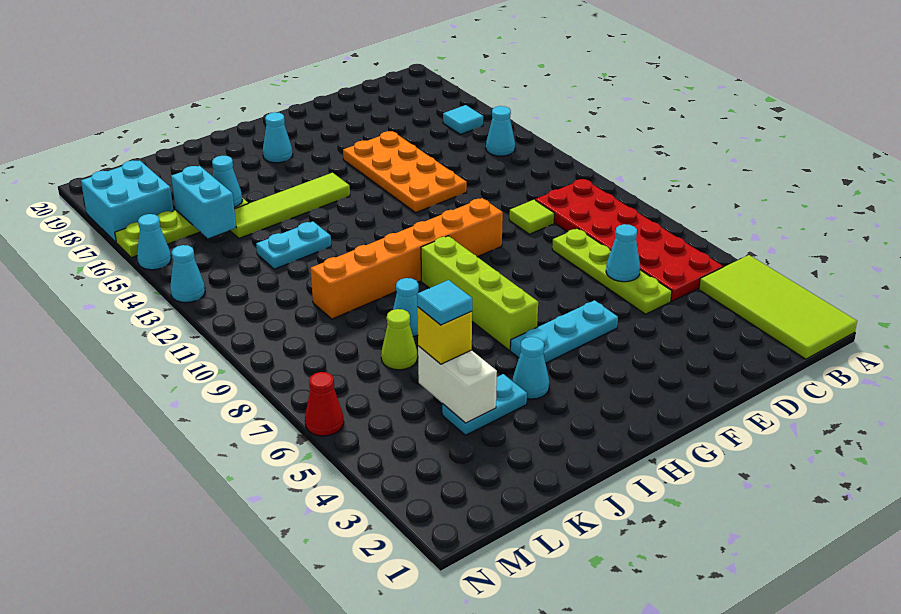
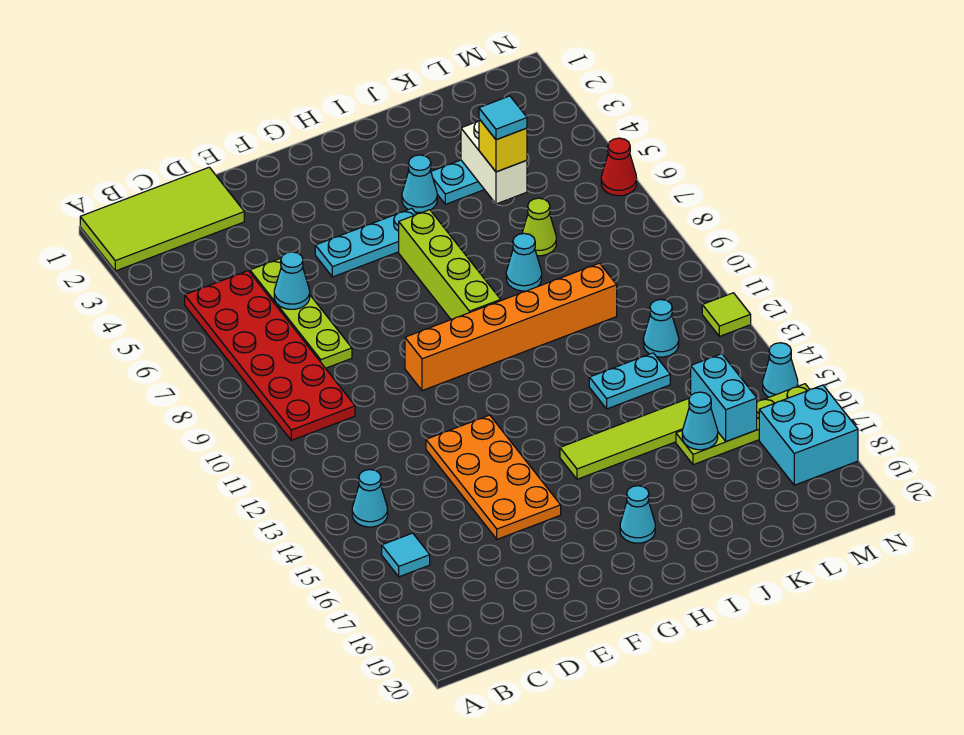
lime 2x4 tile [699,255,857,359] -> lime 2x4 tile turned to [80,167,244,271]
lime 1x1 tile [509,200,554,234] -> lime 1x1 tile moved to [702,293,751,336]
cyan 1x1 cone [170,245,205,302] -> cyan 1x1 cone moved to [643,299,679,357]

